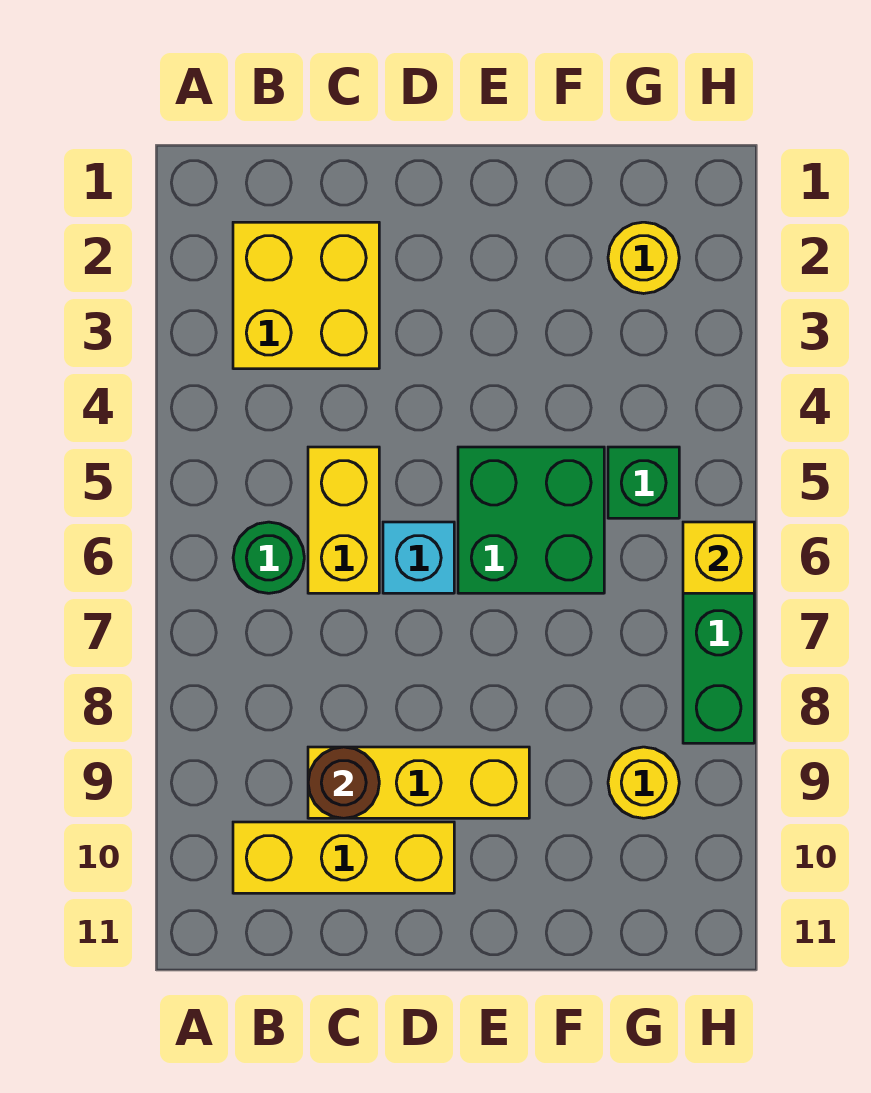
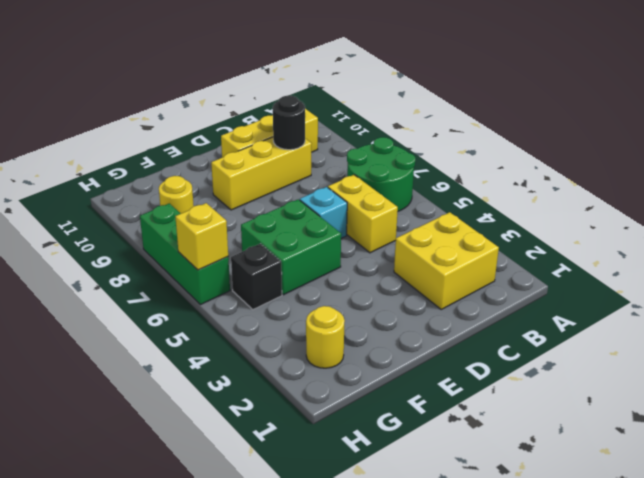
green 1x1 round brick [233,522,304,593] -> green 2x2 round brick [347,137,416,211]
brown 1x1 round brick [308,747,379,818] -> black 1x1 round brick [273,96,305,150]
green 1x1 brick [608,447,679,518] -> black 1x1 brick [231,244,282,309]

